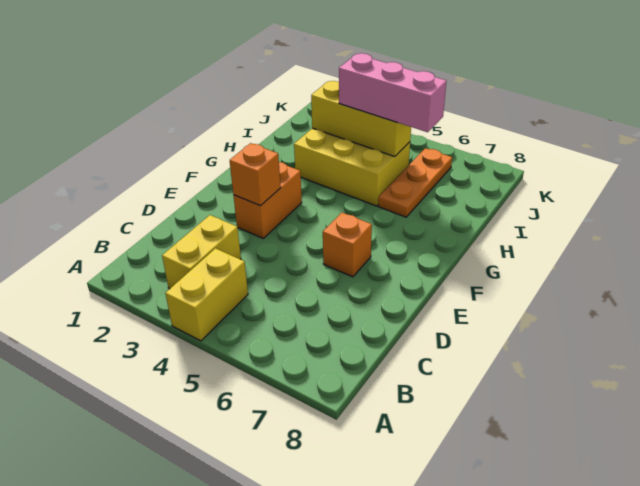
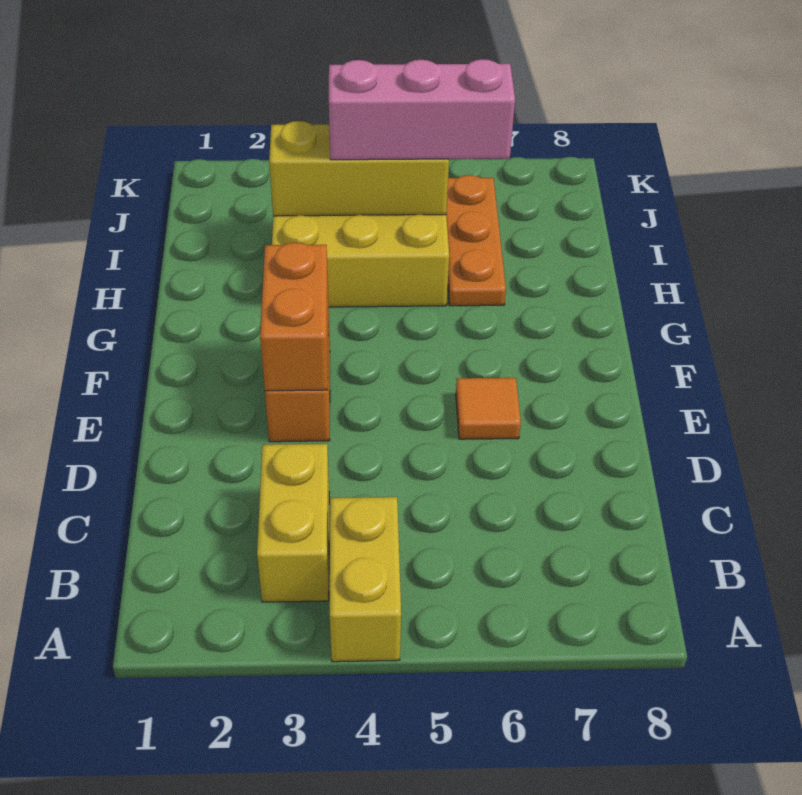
orange 1x1 brick [230,143,281,206] -> orange 1x2 brick [260,242,328,391]
orange 1x1 brick [323,213,372,277] -> orange 1x1 tile [456,378,521,439]

